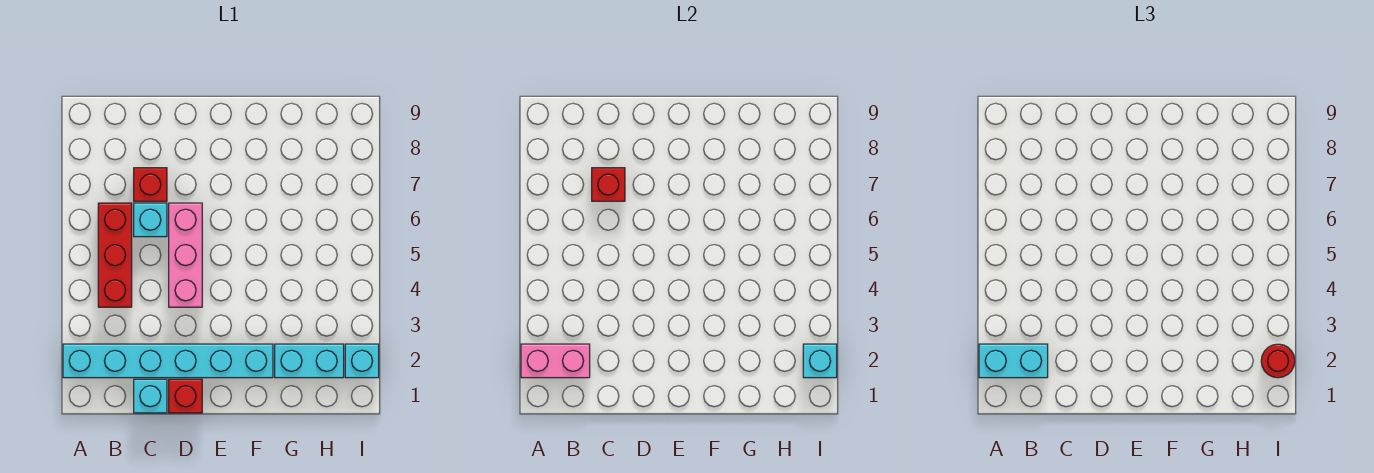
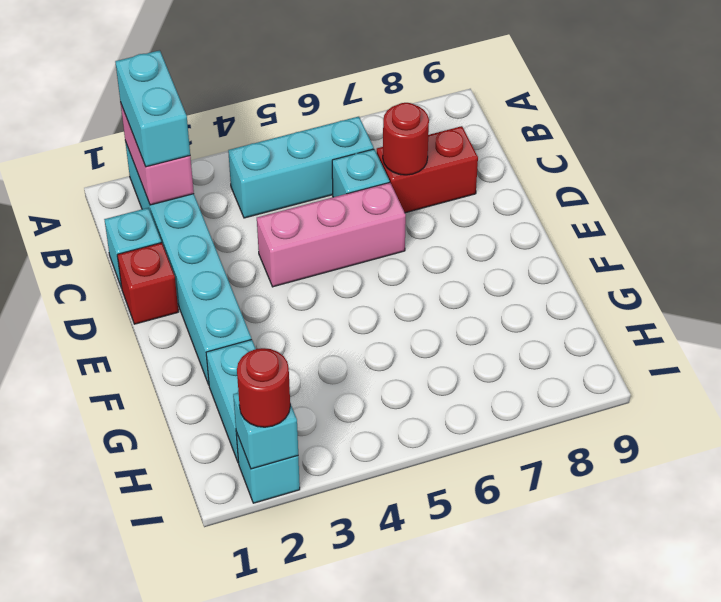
red 1x3 brick [98,203,132,307] -> cyan 1x3 brick [228,117,374,218]
red 1x1 brick [134,168,167,201] -> red 1x2 brick [376,126,478,213]
red 1x1 brick [592,168,625,201] -> red 1x1 round brick [383,103,429,175]

